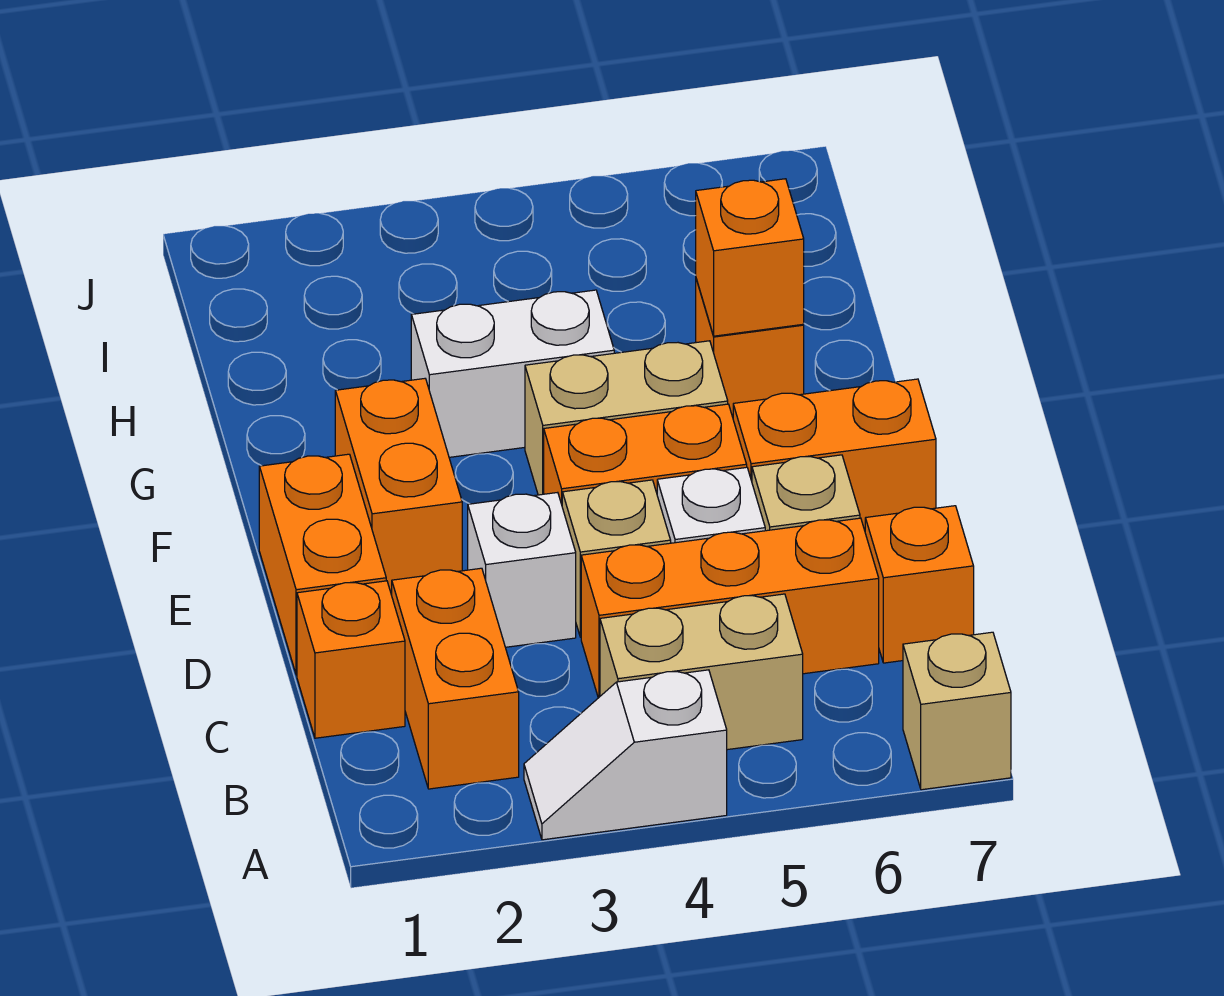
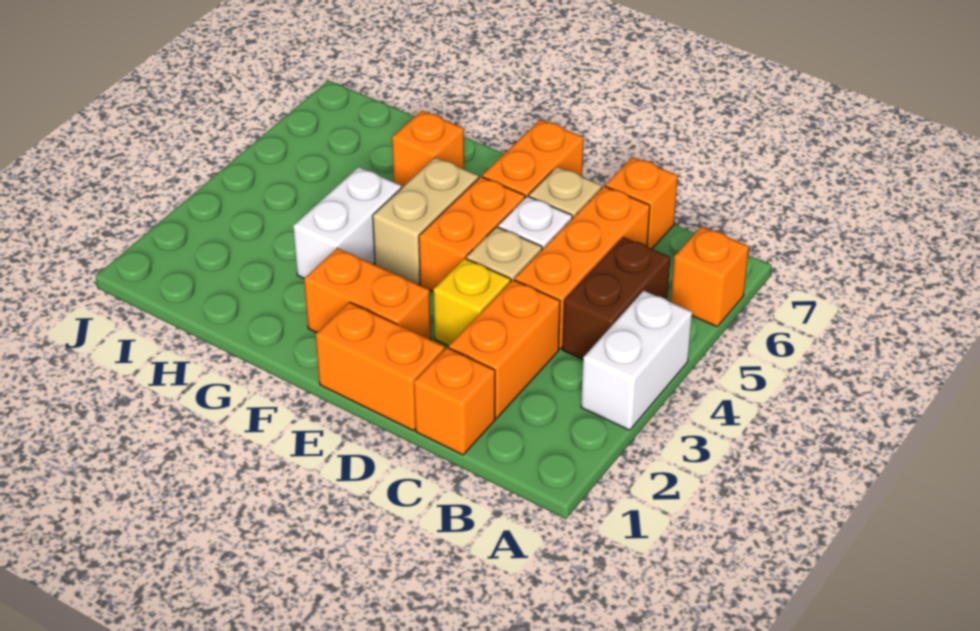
white 1x2 slope [524,670,727,840] -> white 1x2 brick [581,291,692,430]
tan 1x1 brick [903,632,1011,790] -> none
orange 1x2 brick [392,568,519,789] -> orange 1x2 brick turned to [449,280,560,418]
tan 1x2 brick [600,594,803,750] -> brown 1x2 brick [562,237,670,359]
white 1x1 brick [468,492,576,647] -> yellow 1x1 brick [433,258,511,346]
orange 1x1 brick [696,179,804,336] -> orange 1x1 brick moved to [671,227,749,327]

